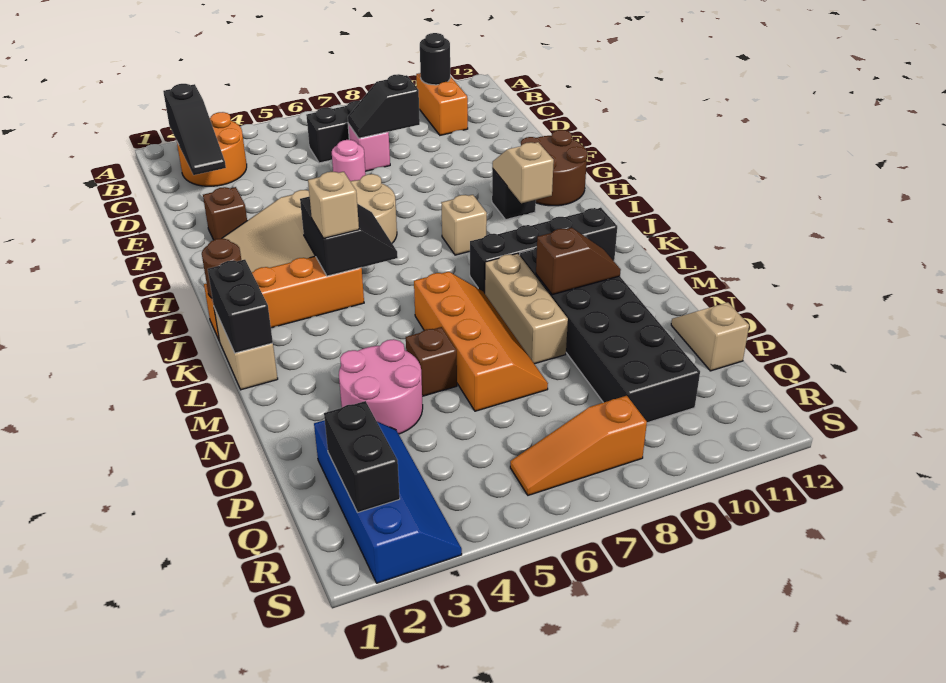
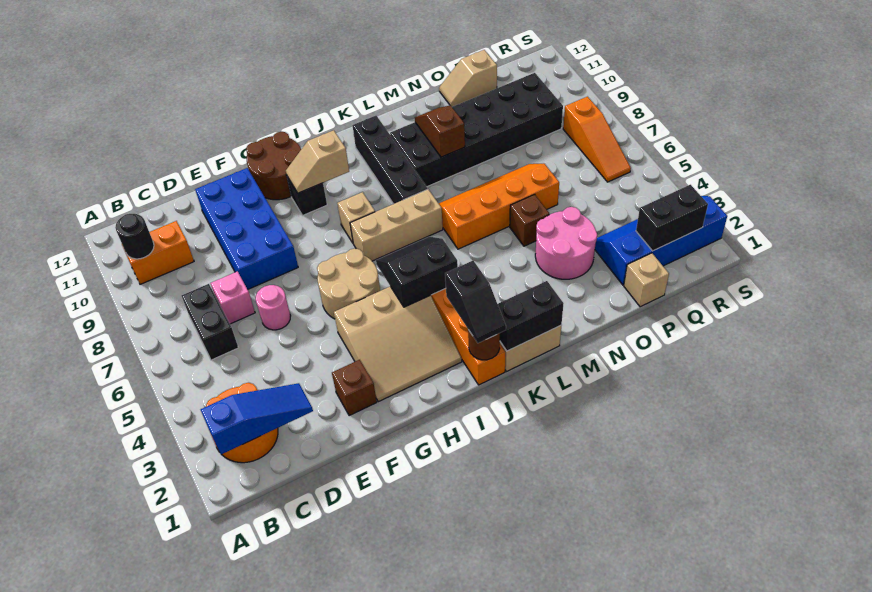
black 1x3 slope [163,84,226,175] -> blue 1x3 slope [201,383,313,455]
black 1x2 slope [348,74,420,138] -> black 1x2 slope moved to [445,261,506,343]
none -> blue 2x4 brick [195,168,298,289]
tan 1x1 brick [308,172,359,238] -> tan 1x1 brick moved to [624,253,669,307]
tan 1x3 brick [485,253,568,364] -> tan 1x3 brick moved to [350,189,443,261]

